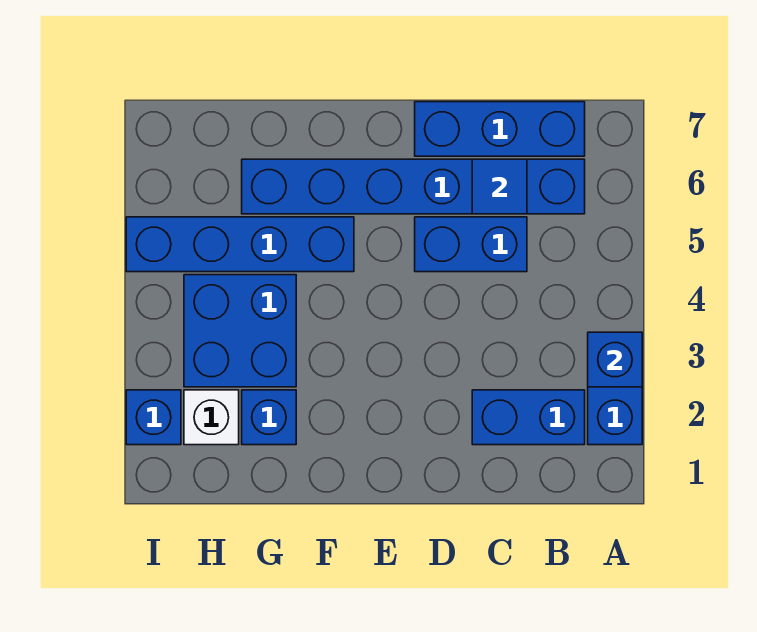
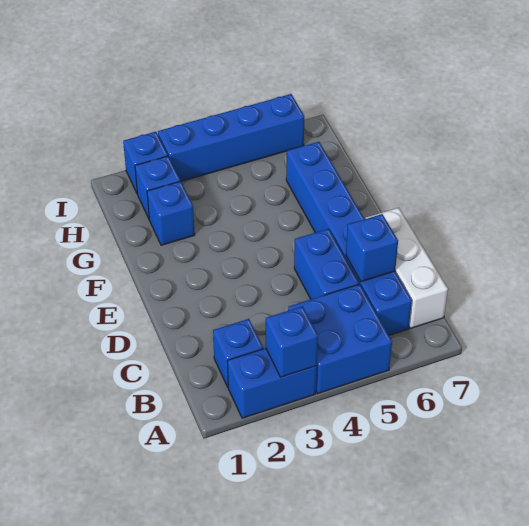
blue 1x2 brick [472,390,585,445] -> blue 1x1 brick [213,319,263,387]
blue 1x3 brick [415,102,585,156] -> white 1x3 brick [366,208,448,328]
blue 1x1 tile [472,159,527,214] -> blue 1x1 brick [346,214,398,282]
blue 1x4 brick [126,217,354,272] -> blue 1x4 brick turned to [158,94,304,181]
blue 2x2 brick [184,275,296,387] -> blue 2x2 brick moved to [288,284,392,393]
white 1x1 brick [184,390,239,445] -> blue 1x1 brick [135,156,180,219]

